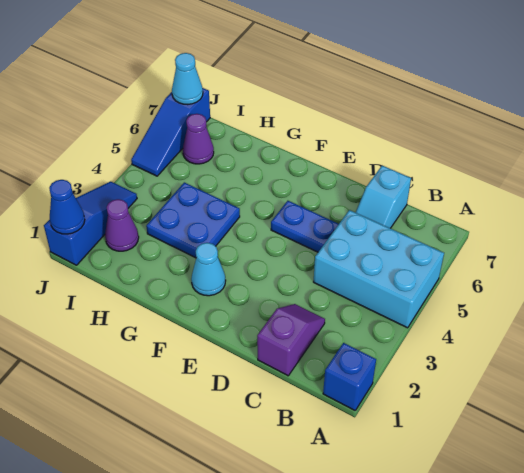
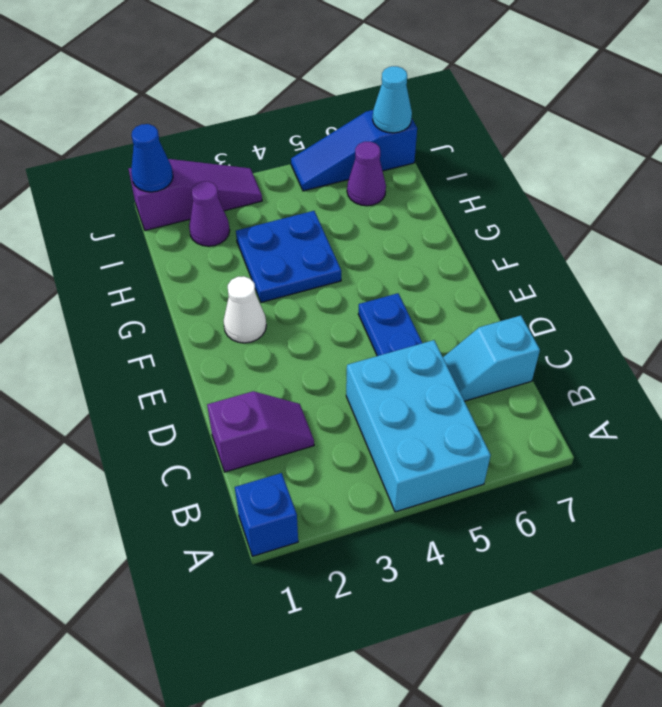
cyan 1x1 cone [191,243,226,296] -> white 1x1 cone [224,276,266,343]
blue 1x3 slope [44,181,137,265] -> purple 1x3 slope [129,159,262,231]

